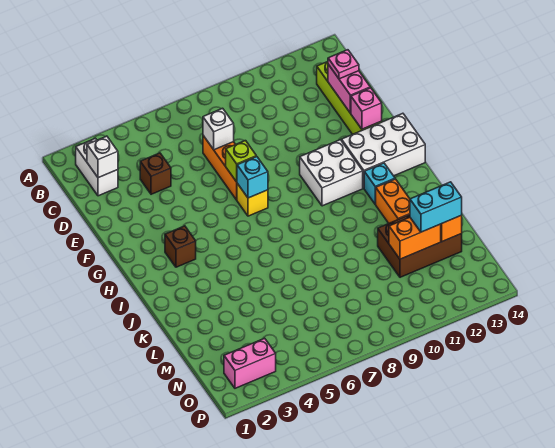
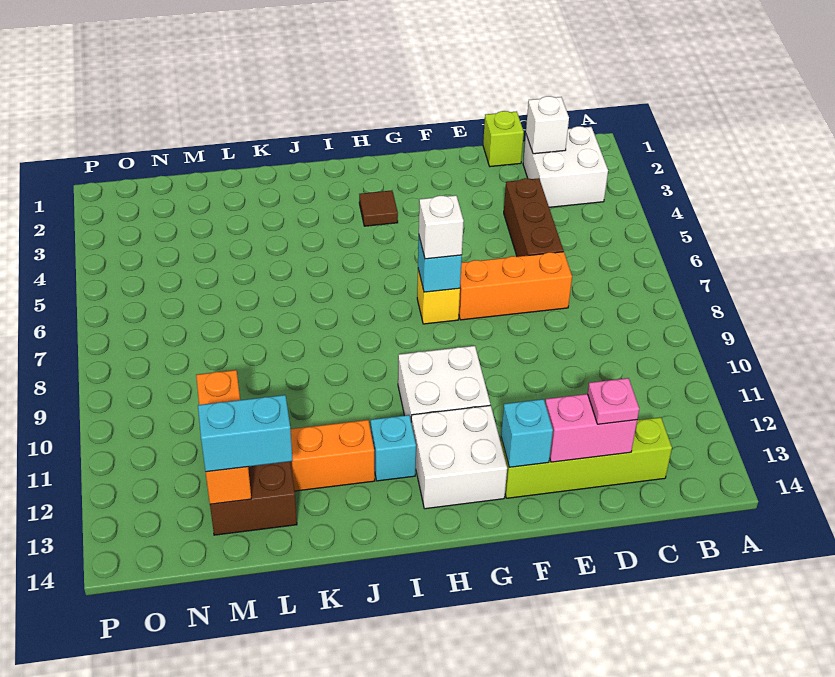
white 1x2 brick [76,138,118,196] -> white 2x2 brick [523,126,608,207]
brown 1x1 brick [140,153,171,194] -> brown 1x3 brick [504,178,563,257]
white 1x1 brick [203,108,234,150] -> white 1x1 brick moved to [419,195,464,259]
lime 1x1 brick [226,141,256,182] -> lime 1x1 brick moved to [483,111,524,167]
pink 1x1 brick [351,88,382,129] -> cyan 1x1 brick [501,399,553,467]
white 2x3 brick [342,113,425,188] -> white 2x2 brick [411,405,507,509]
brown 1x1 brick [165,226,196,267] -> brown 1x1 tile [359,190,398,226]
cyan 1x2 brick [410,182,462,232] -> cyan 1x2 brick turned to [198,395,293,472]
pink 1x2 brick [224,338,276,388] -> none

